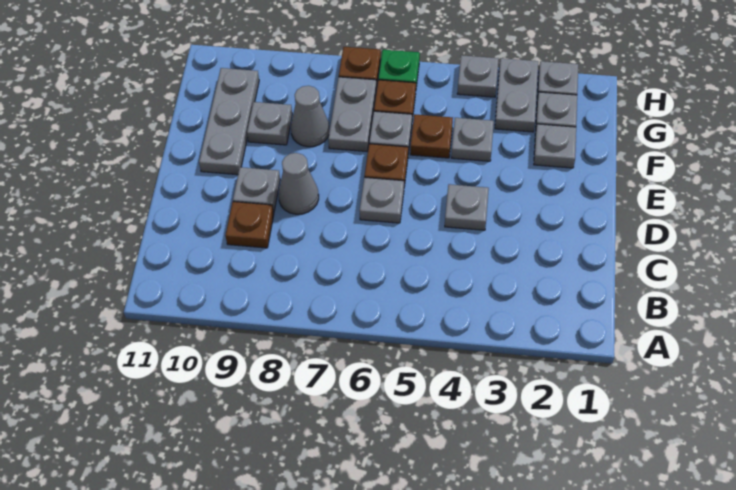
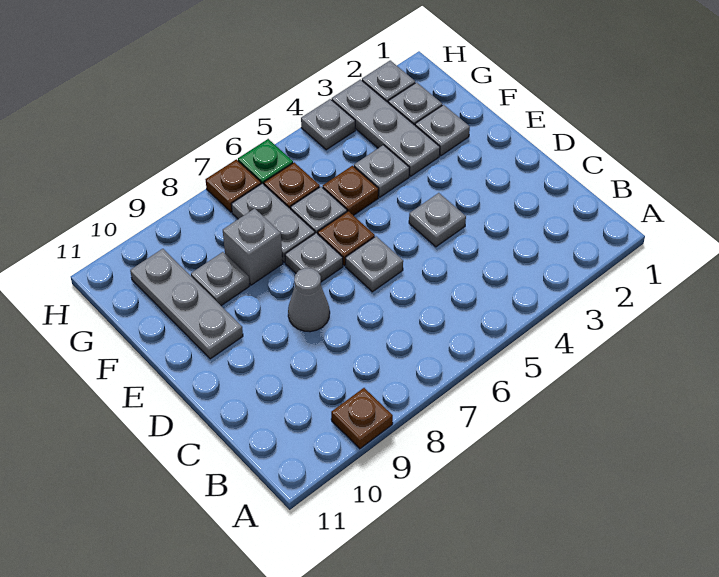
brown 1x1 plate [225,202,274,248] -> brown 1x1 plate moved to [331,388,393,449]
grey 1x1 plate [233,167,280,212] -> grey 1x1 plate moved to [285,233,343,282]
grey 1x1 cone [291,86,329,147] -> grey 1x1 brick [223,208,283,285]
grey 1x2 plate [495,58,538,132] -> grey 1x3 plate [332,80,440,176]

